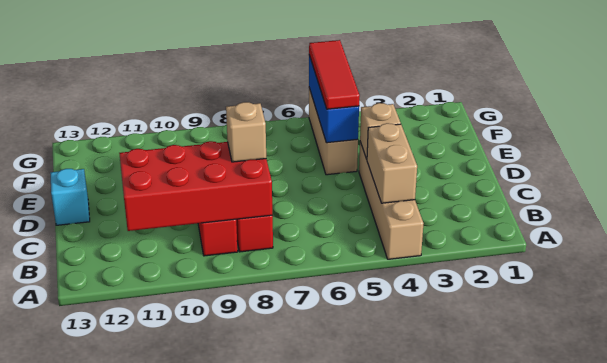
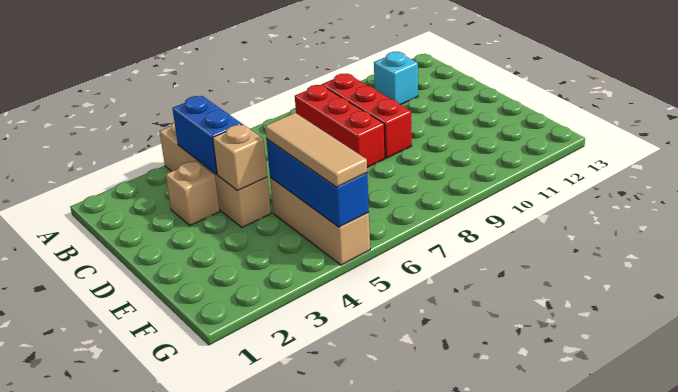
tan 1x2 brick [367,123,417,203] -> blue 1x2 brick [172,96,242,174]
red 2x4 brick [119,141,272,231] -> none
tan 1x1 brick [226,102,266,162] -> tan 1x1 brick moved to [166,161,220,225]
cyan 1x1 brick [50,169,90,225] -> cyan 1x1 brick moved to [374,52,418,105]
red 1x3 tile [309,40,360,109] -> tan 1x3 tile [265,113,367,187]

